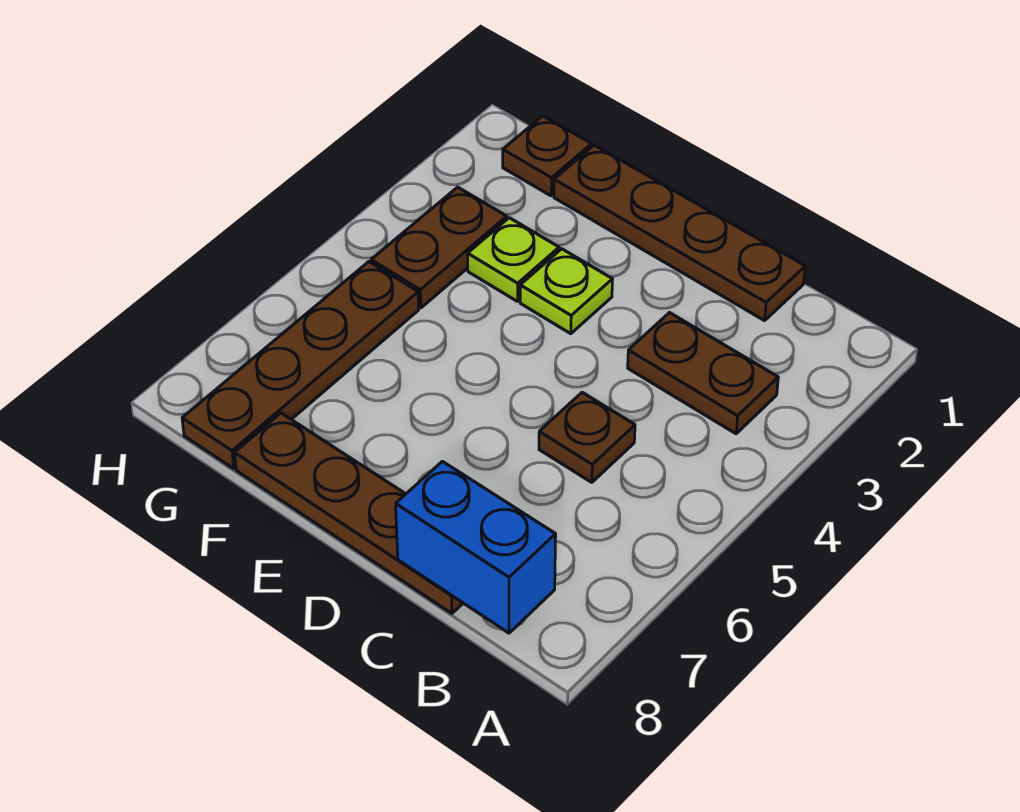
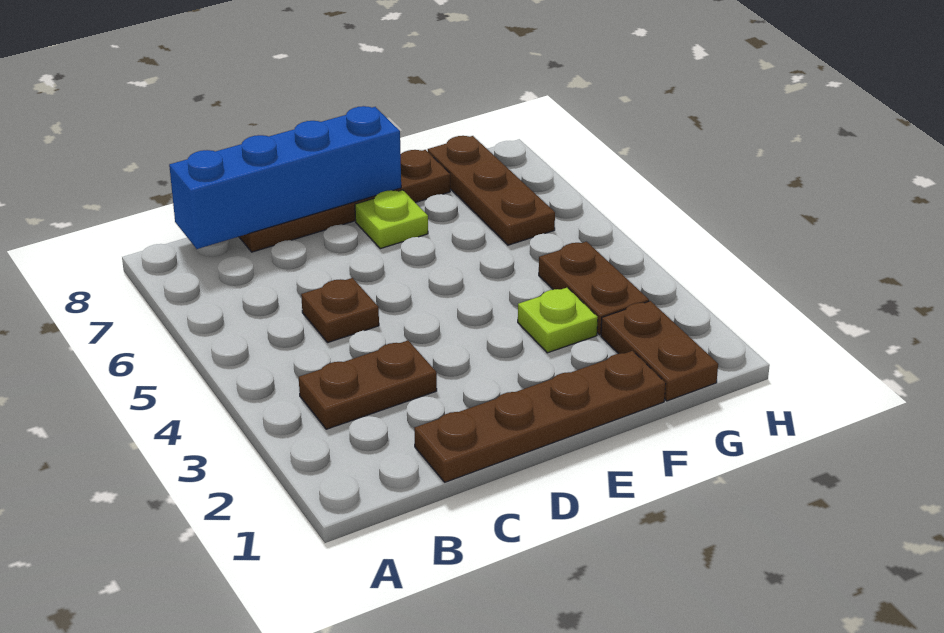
blue 1x2 brick [396,461,556,633] -> blue 1x4 brick [169,106,401,249]
lime 1x1 plate [520,249,613,334] -> lime 1x1 plate moved to [355,190,428,249]
brown 1x1 plate [503,116,592,196] -> brown 1x2 plate [601,301,718,401]
brown 1x4 plate [182,262,419,469] -> brown 1x3 plate [428,136,555,245]

